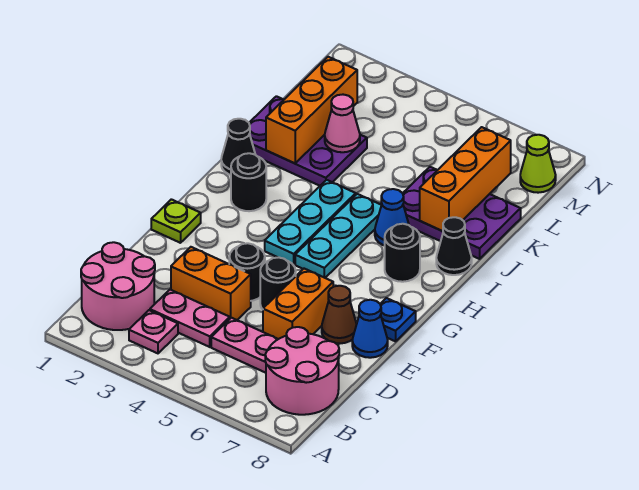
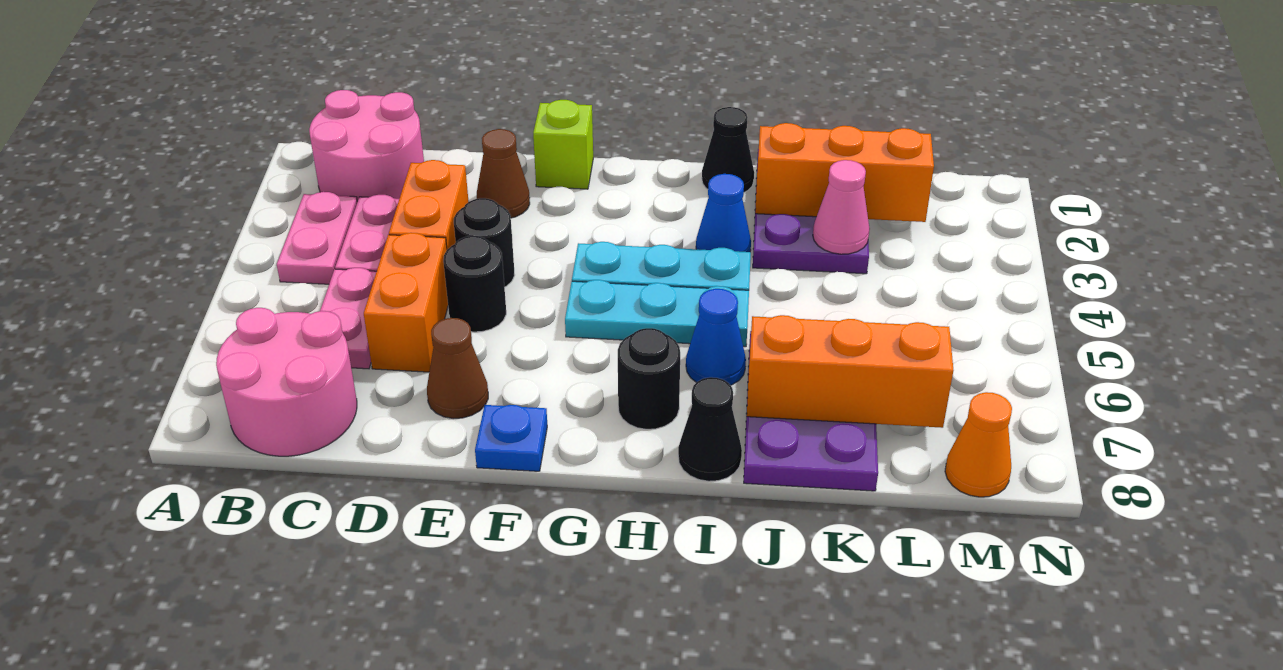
pink 1x1 plate [129,310,178,353] -> pink 1x2 plate [277,192,357,284]
orange 1x2 brick [263,269,333,339] -> orange 1x2 brick turned to [364,233,448,372]
none -> brown 1x1 cone [477,129,530,218]
blue 1x1 cone [352,300,388,358] -> blue 1x1 cone moved to [696,174,751,252]
lime 1x1 plate [151,199,201,243] -> lime 1x1 brick [533,100,593,189]
black 1x1 round brick [231,153,266,211] -> none
lime 1x1 cone [520,135,556,193] -> orange 1x1 cone [945,392,1012,497]

